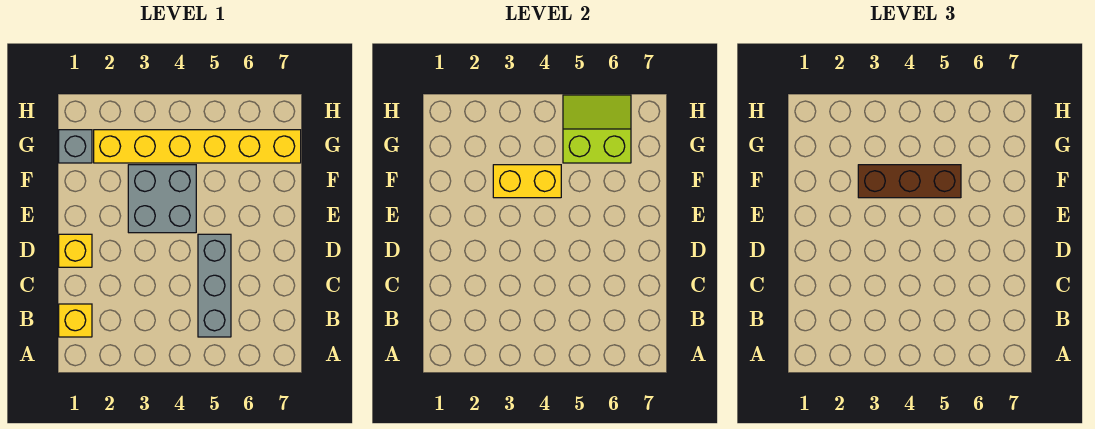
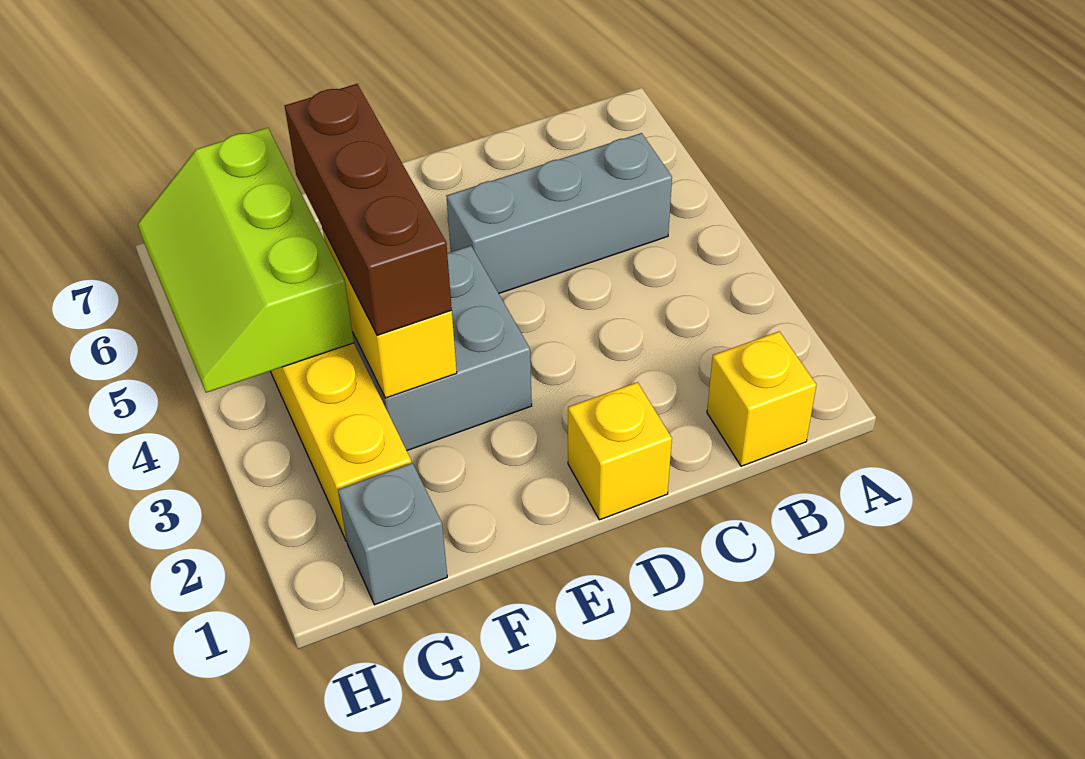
lime 2x2 slope [563,95,631,163] -> lime 2x3 slope [138,128,354,393]

